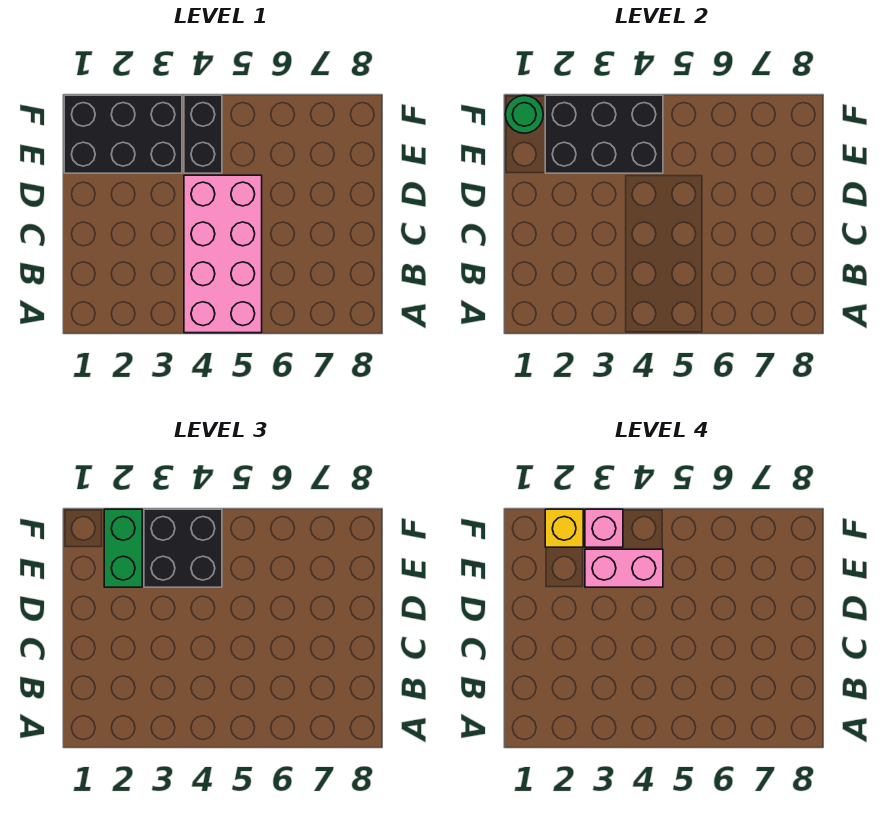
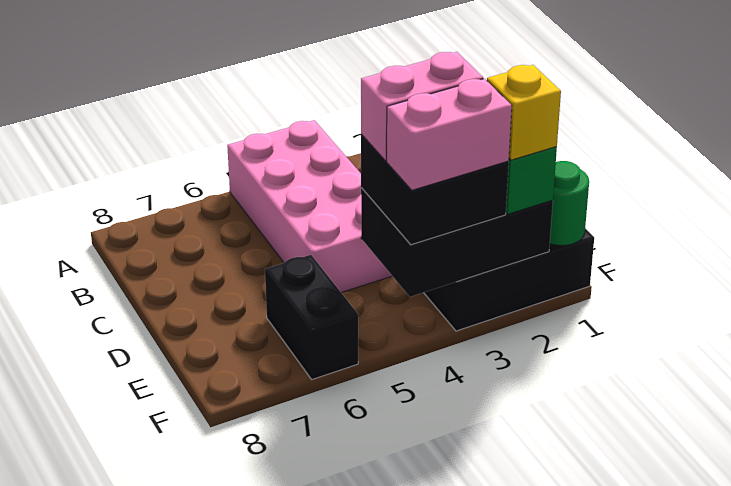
black 1x2 brick [184,95,222,173] -> black 1x2 brick moved to [265,255,358,380]
pink 1x1 brick [585,509,623,547] -> pink 1x2 brick [387,79,512,190]

